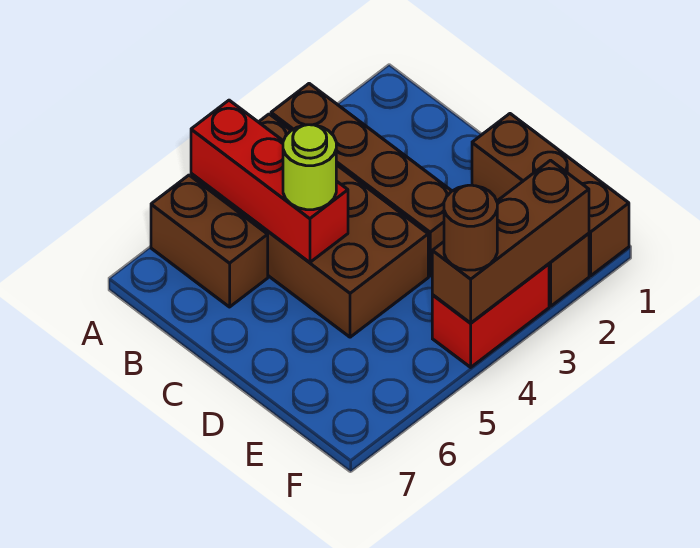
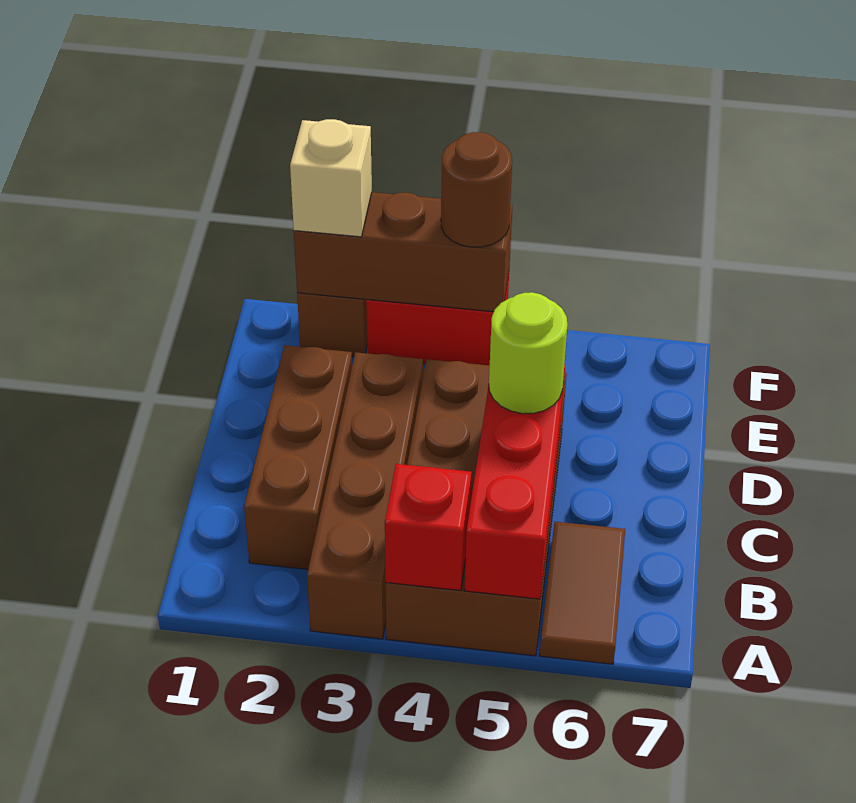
none -> red 1x1 brick [385,464,472,590]
brown 1x2 brick [151,175,268,307] -> brown 1x2 tile [540,522,625,664]
brown 1x3 brick [472,114,629,276] -> brown 1x3 brick moved to [244,345,352,569]
none -> tan 1x1 brick [290,119,372,237]

